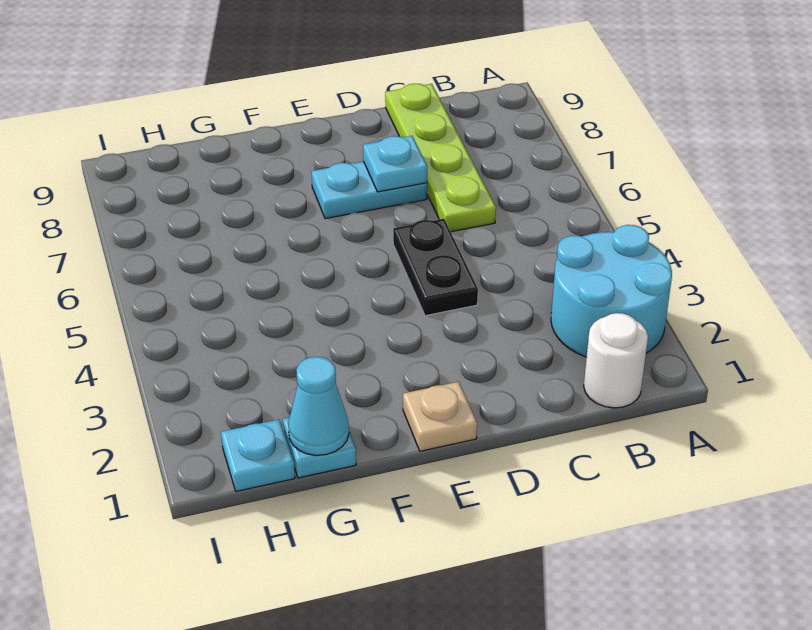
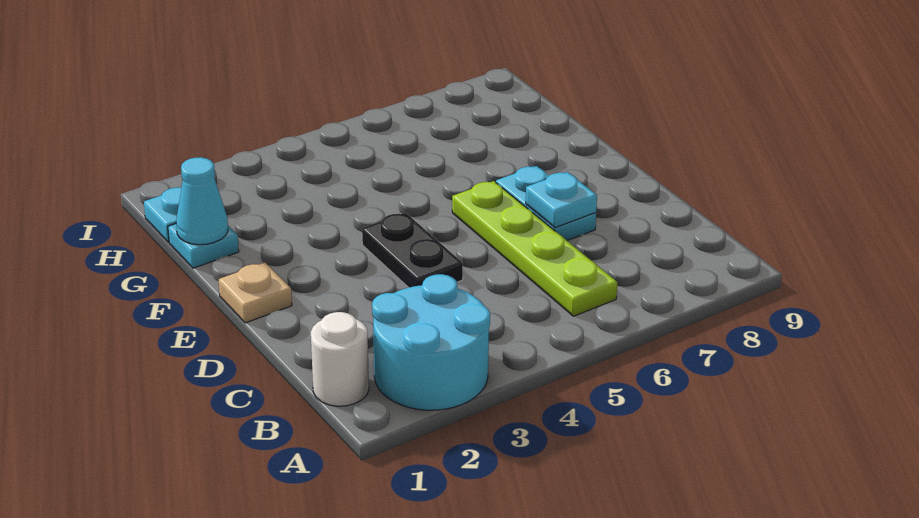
lime 1x4 plate [385,84,496,232] -> lime 1x4 plate turned to [452,181,617,316]
black 1x2 plate [393,219,478,316] -> black 1x2 plate turned to [362,213,463,288]

